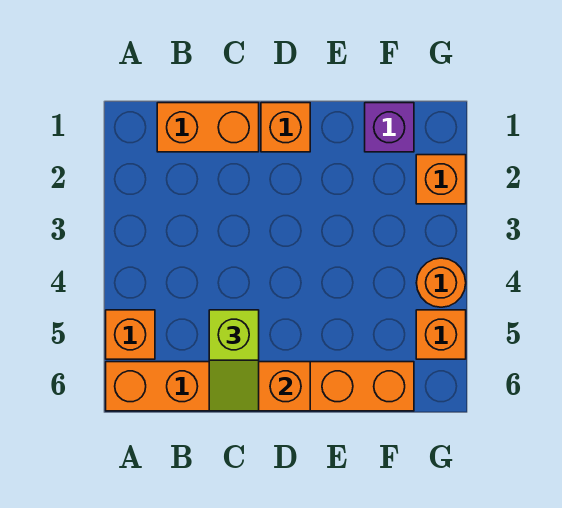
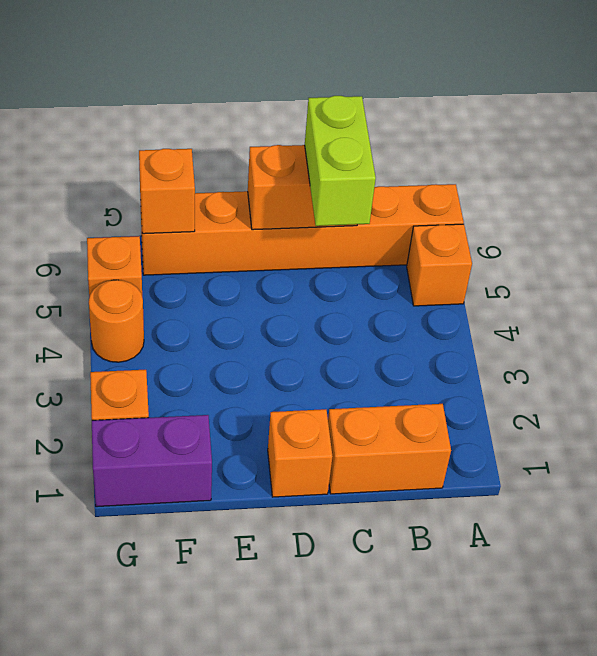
lime 1x2 slope [209,310,259,411] -> lime 1x2 brick [305,96,376,226]
purple 1x1 brick [365,103,414,152] -> purple 1x2 brick [92,415,212,507]
none -> orange 1x1 brick [139,149,195,234]

